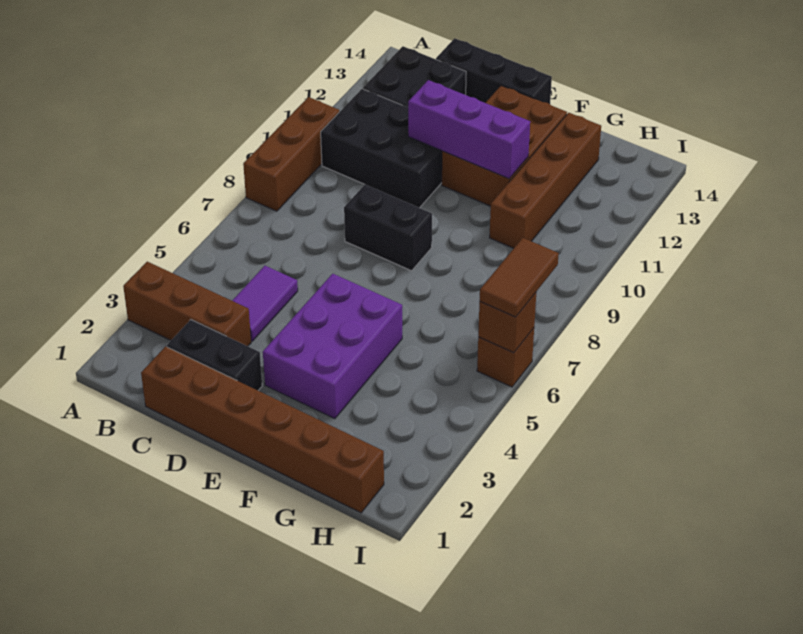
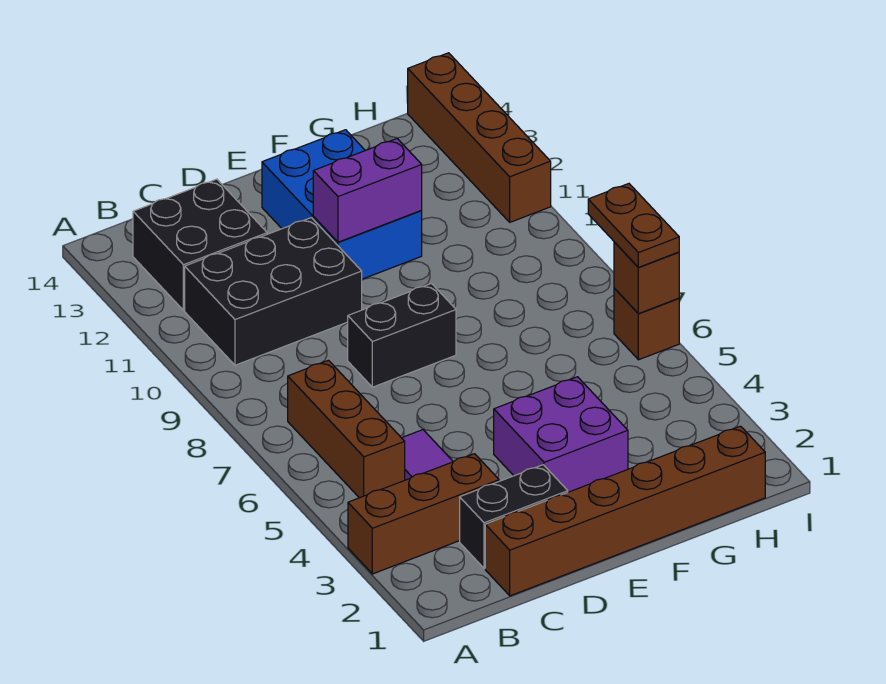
brown 1x3 brick [243,97,339,211] -> brown 1x3 brick moved to [288,360,405,498]
black 1x3 brick [436,38,552,104] -> none
purple 1x3 brick [408,80,530,179] -> purple 1x2 brick [313,139,422,242]
purple 2x3 brick [263,274,402,419] -> purple 2x2 brick [494,377,628,492]
brown 2x3 brick [442,86,567,206] -> blue 2x3 brick [262,130,422,279]
brown 1x4 brick [489,113,601,248] -> brown 1x4 brick moved to [408,53,551,222]
brown 1x2 tile [480,238,559,317] -> brown 1x2 plate [588,184,679,267]

